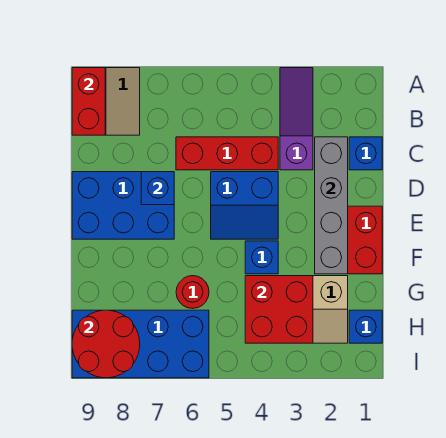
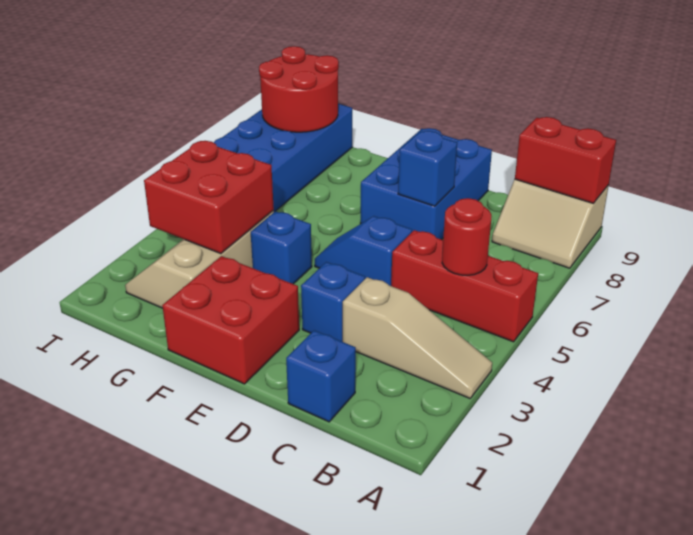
purple 1x3 slope [280,68,313,170] -> tan 1x3 slope [343,277,492,398]
grey 1x4 brick [315,137,348,274] -> none
red 1x3 brick [176,137,278,170] -> red 1x3 brick turned to [391,230,538,342]
blue 2x2 slope [211,172,278,239] -> blue 1x2 slope [315,216,412,286]
red 1x1 round brick [176,276,209,309] -> red 1x1 round brick moved to [442,198,491,275]
blue 1x1 brick [349,310,382,343] -> blue 1x1 brick moved to [301,262,365,342]

